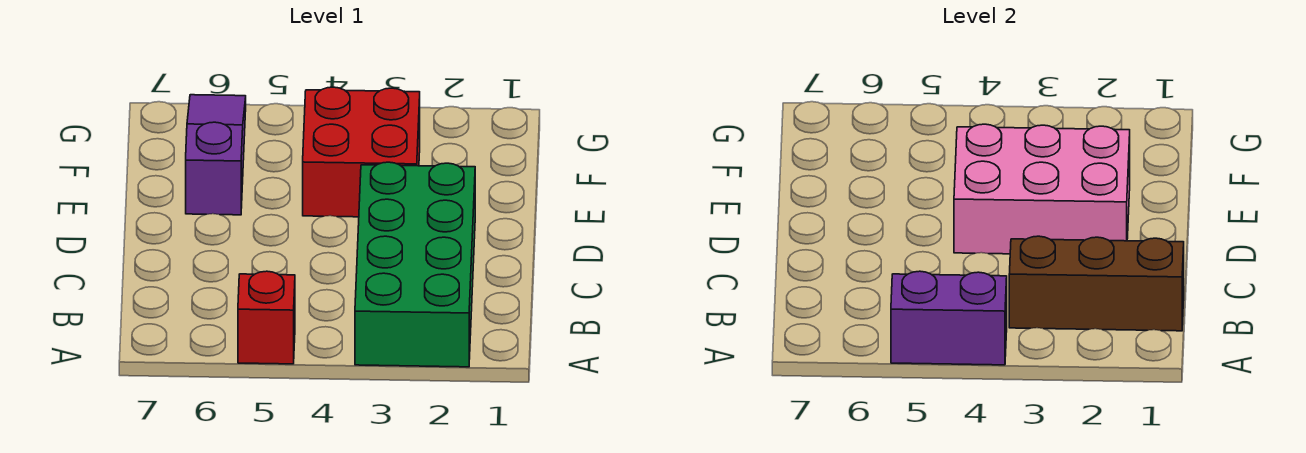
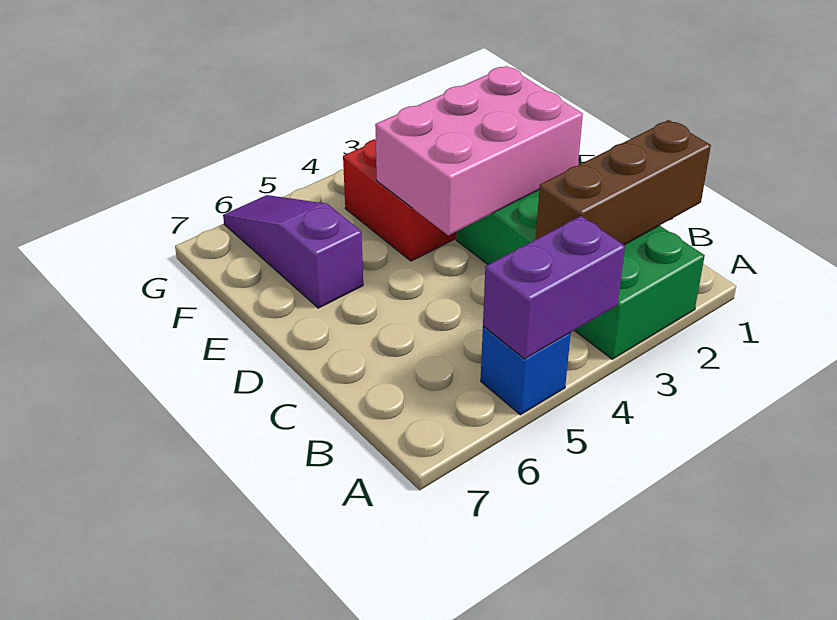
red 1x1 brick [238,271,295,364] -> blue 1x1 brick [481,326,571,415]

